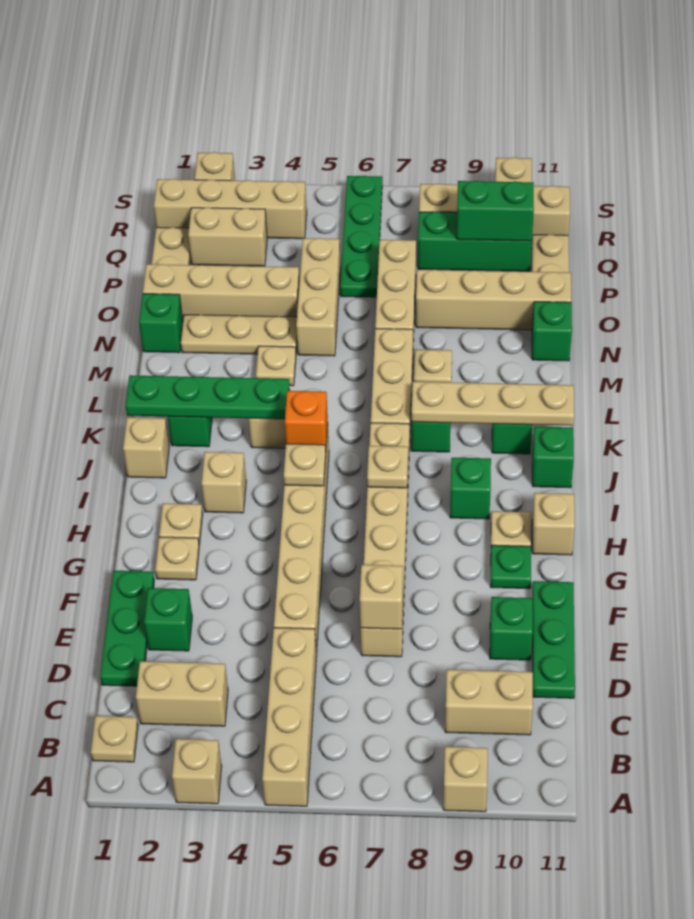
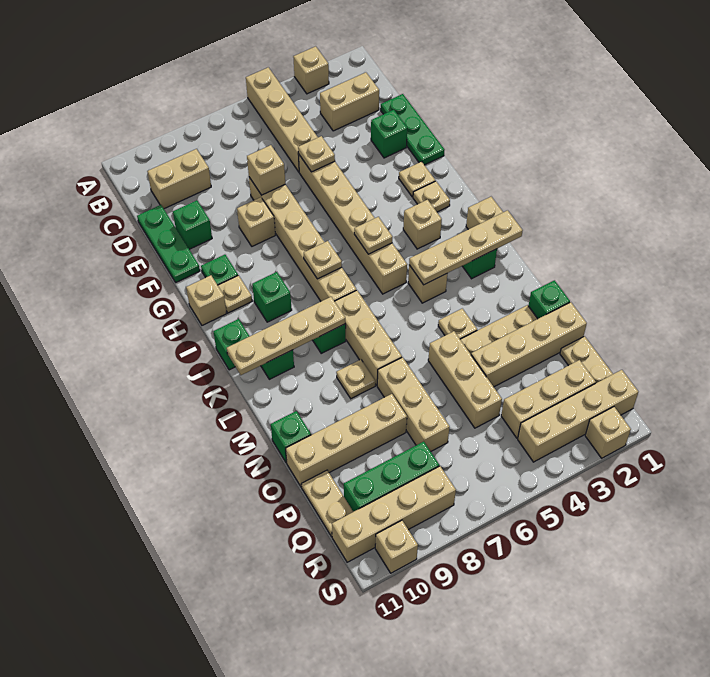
tan 1x1 brick [443,747,488,812] -> tan 1x1 brick moved to [237,197,275,246]
tan 1x1 plate [91,716,138,762] -> tan 1x1 plate moved to [298,136,335,172]
orange 1x1 brick [285,390,328,448] -> none
green 1x4 plate [126,375,290,419] -> tan 1x4 plate [409,210,523,285]
green 1x4 plate [340,176,382,297] -> none
tan 1x2 brick [188,208,267,266] -> tan 1x3 brick [501,360,596,438]
green 1x2 brick [457,181,534,241] -> none

